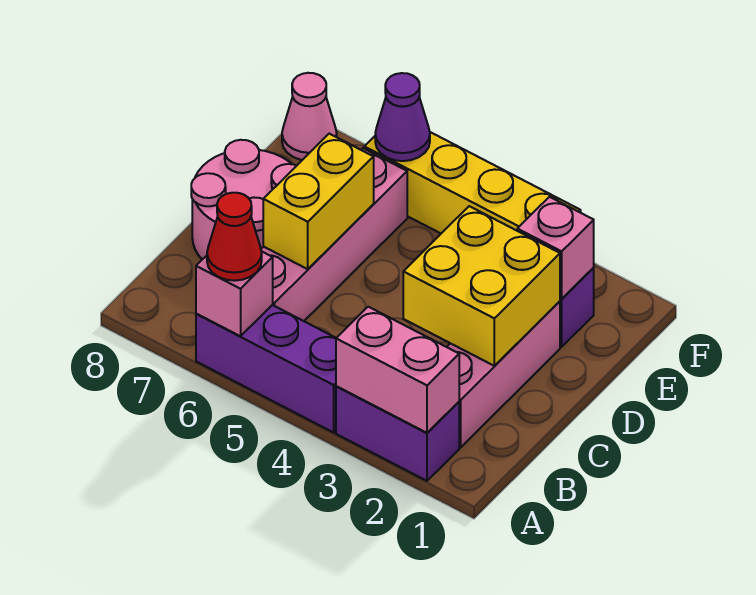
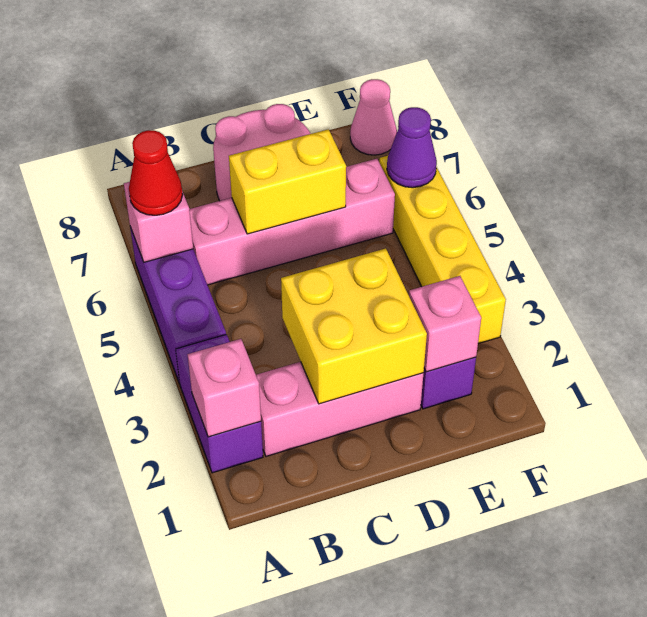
pink 1x2 brick [336,307,459,433] -> pink 1x1 brick [187,339,261,437]

